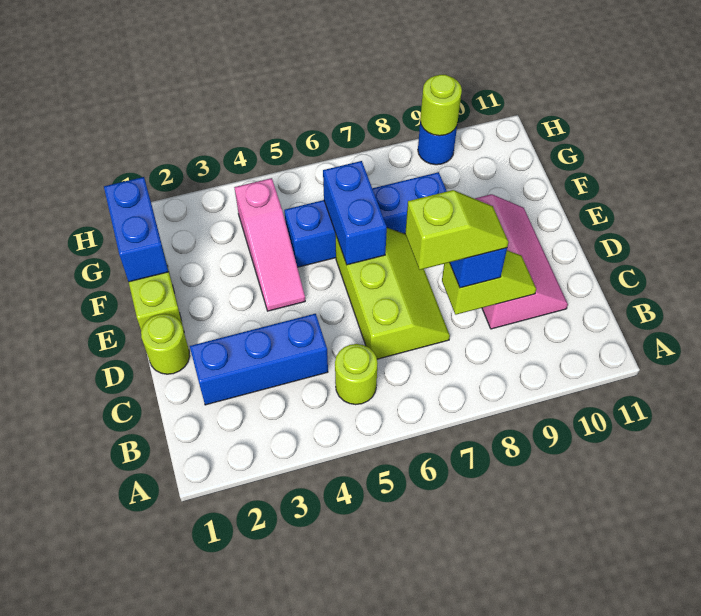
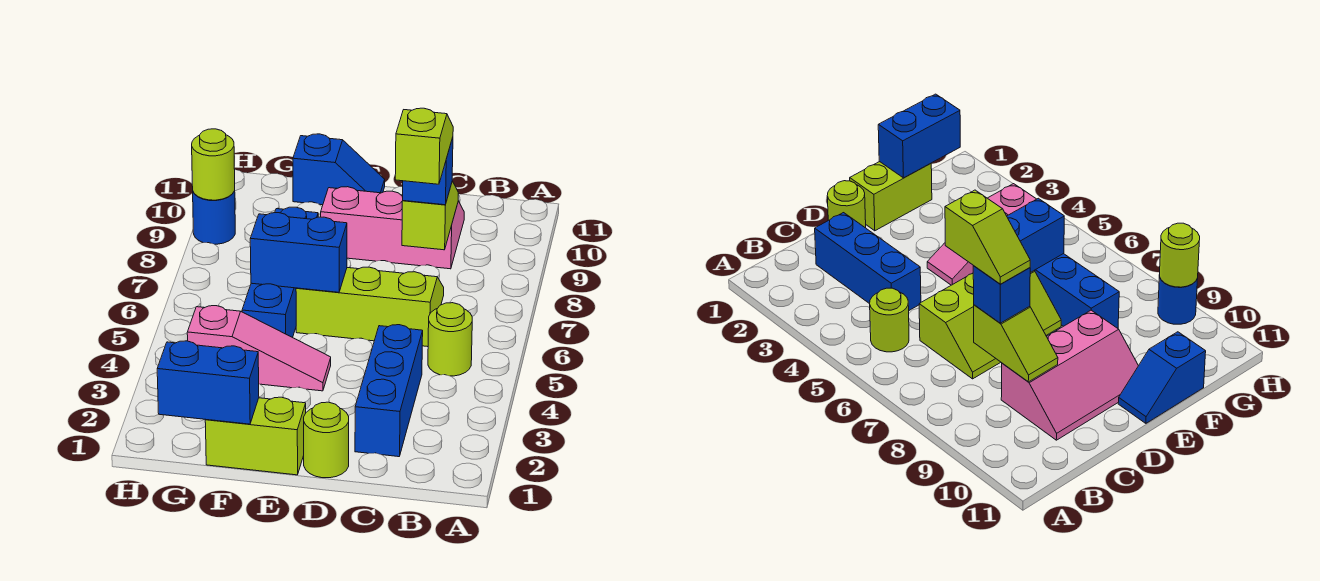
none -> blue 1x2 slope [293,134,385,205]

